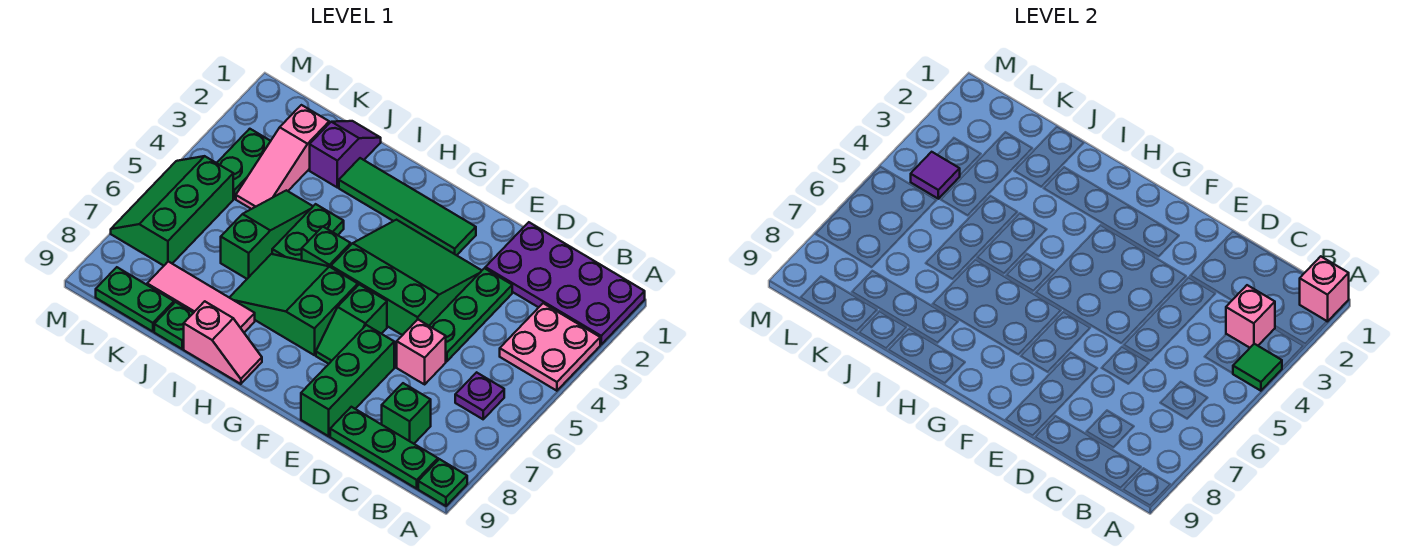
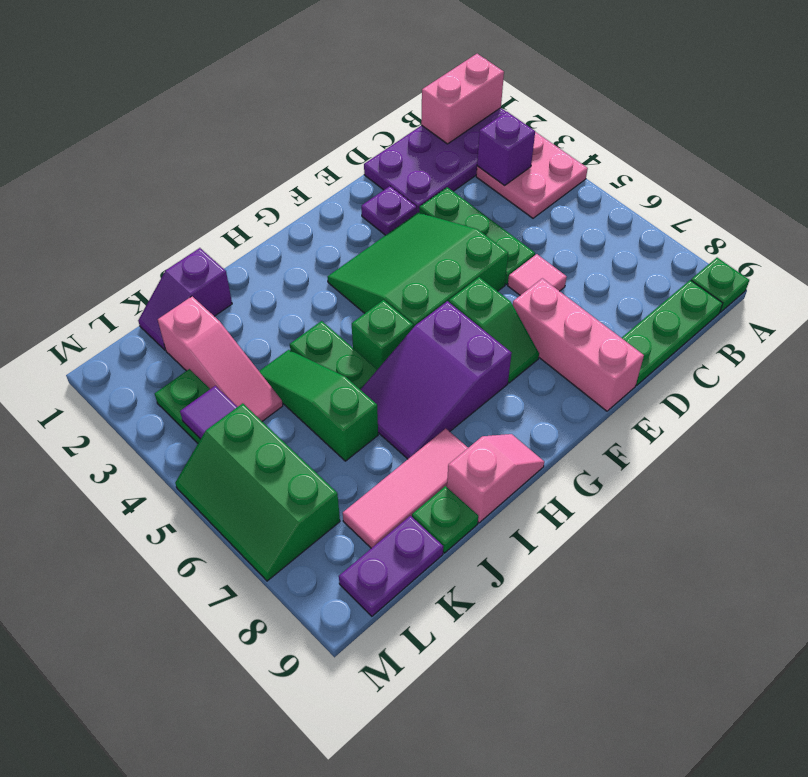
pink 1x1 brick [1300,256,1349,322] -> pink 1x2 brick [421,54,504,144]
green 1x1 tile [1233,344,1282,391] -> none
pink 1x1 brick [1226,285,1275,348] -> purple 1x1 brick [477,112,535,186]
purple 1x1 plate [455,372,504,419] -> purple 1x1 plate moved to [361,186,417,235]
green 1x1 brick [382,383,431,444] -> none
pink 1x1 brick [397,320,446,384] -> pink 1x1 tile [508,254,567,295]
green 1x3 brick [301,325,394,436] -> pink 1x3 brick [513,278,644,411]
green 1x4 tile [339,158,476,255] -> none
green 2x3 slope [229,254,358,355] -> purple 2x3 slope [361,301,512,459]
purple 1x2 slope [310,121,381,187] -> purple 1x2 slope turned to [138,248,232,350]
green 1x2 plate [96,267,174,332] -> purple 1x2 plate [339,516,443,616]

